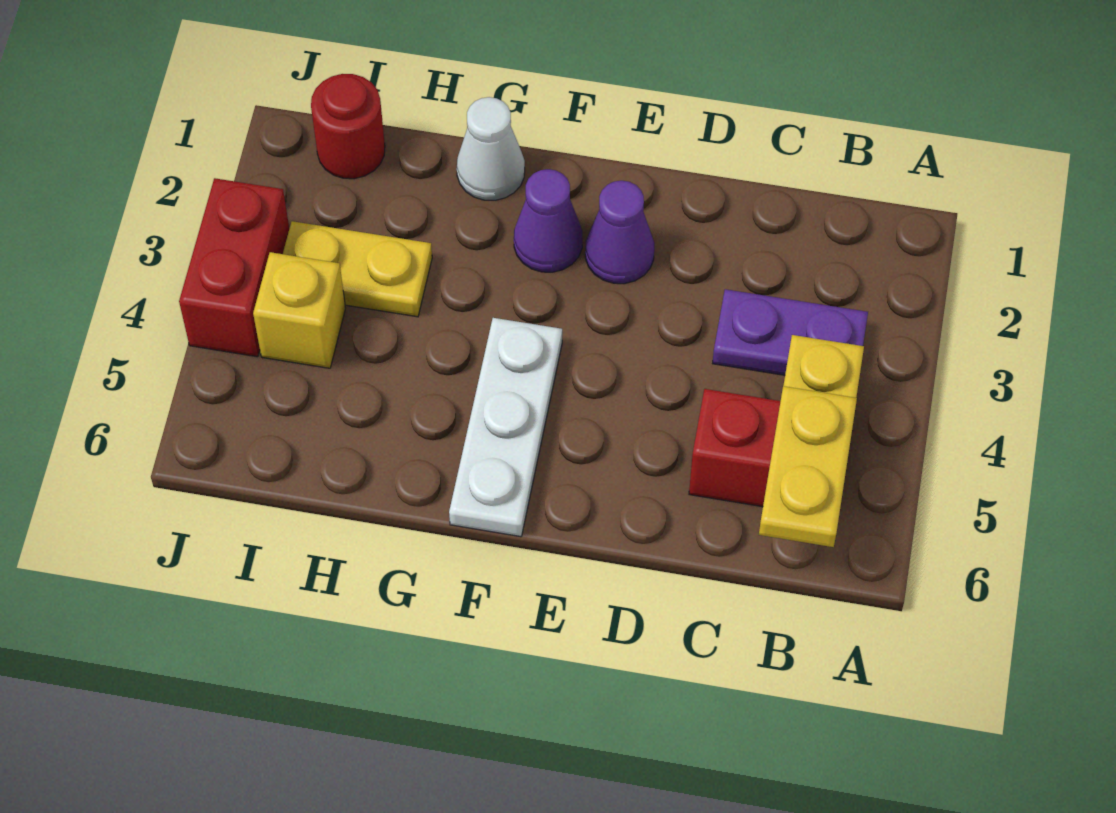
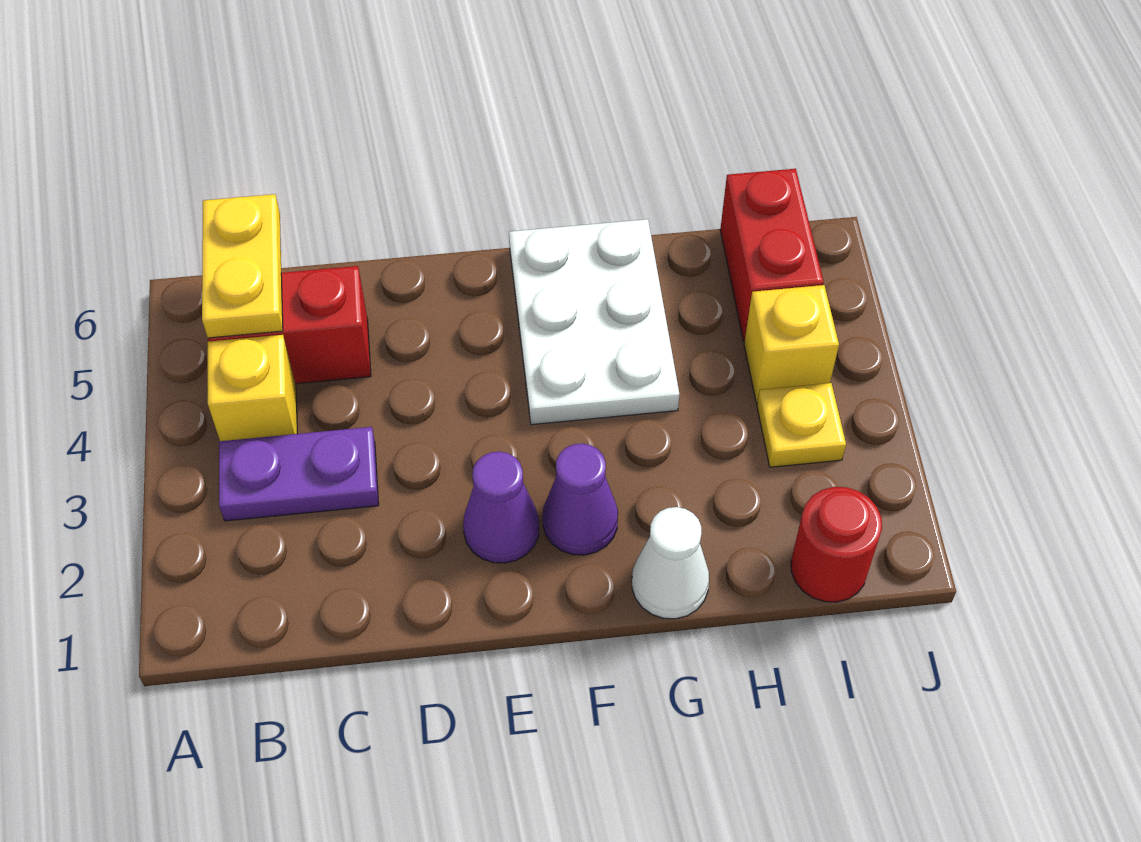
white 1x3 plate [449,318,562,537] -> white 2x3 plate [509,219,679,425]
yellow 1x2 plate [283,221,432,317] -> yellow 1x1 plate [757,383,846,467]
red 1x2 brick [179,178,289,357] -> red 1x2 brick moved to [720,169,824,342]

